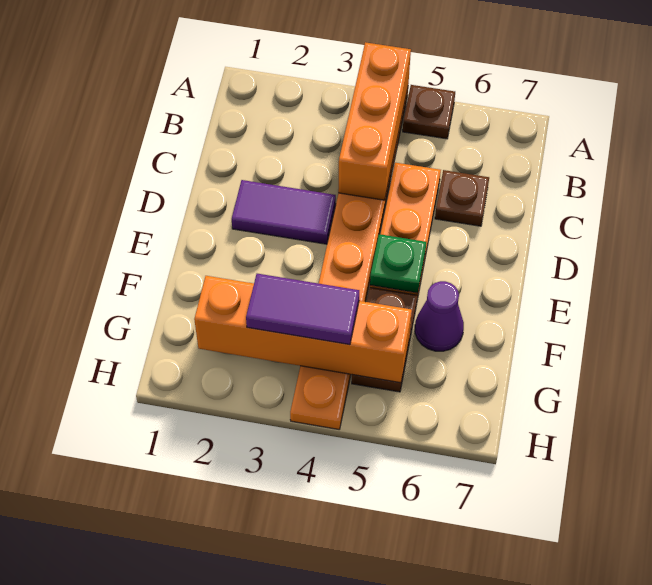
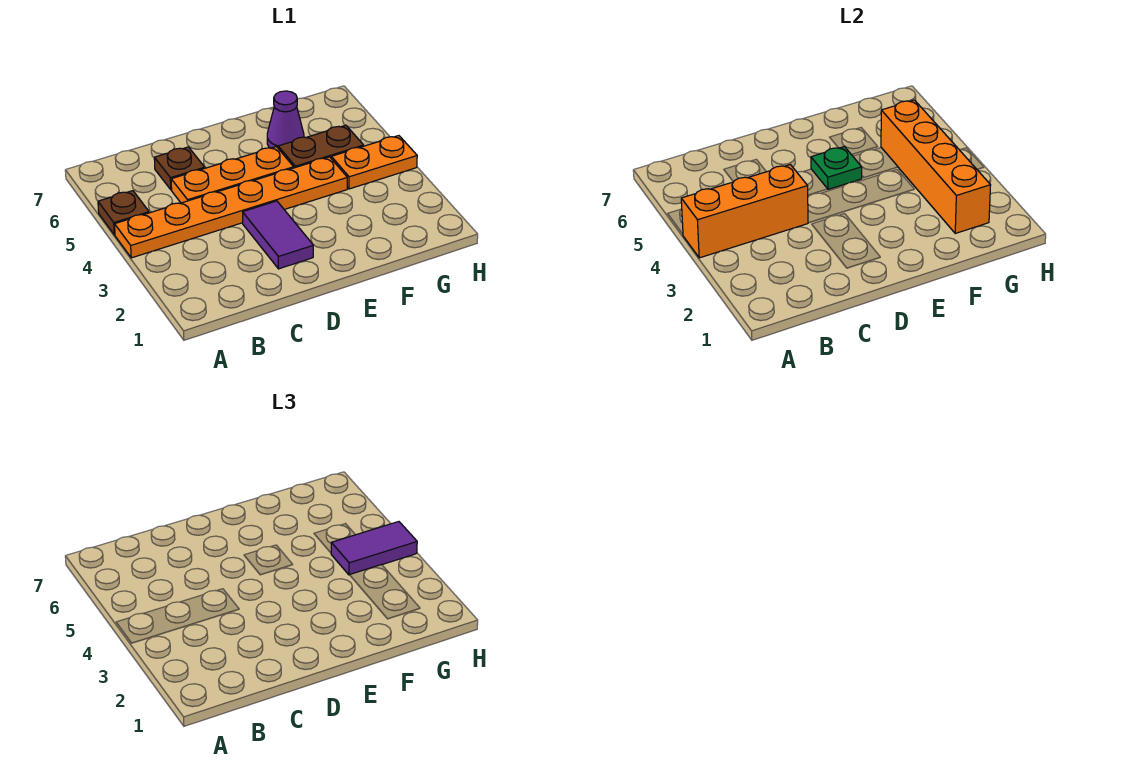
purple 1x2 tile [246,274,359,345] -> purple 1x2 tile turned to [331,522,417,575]

